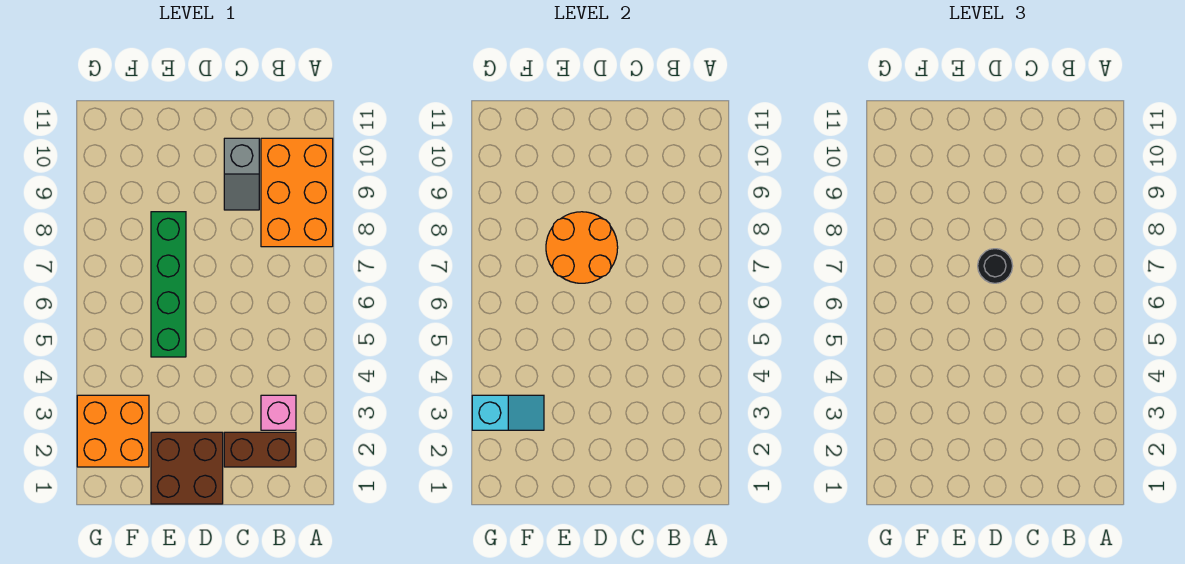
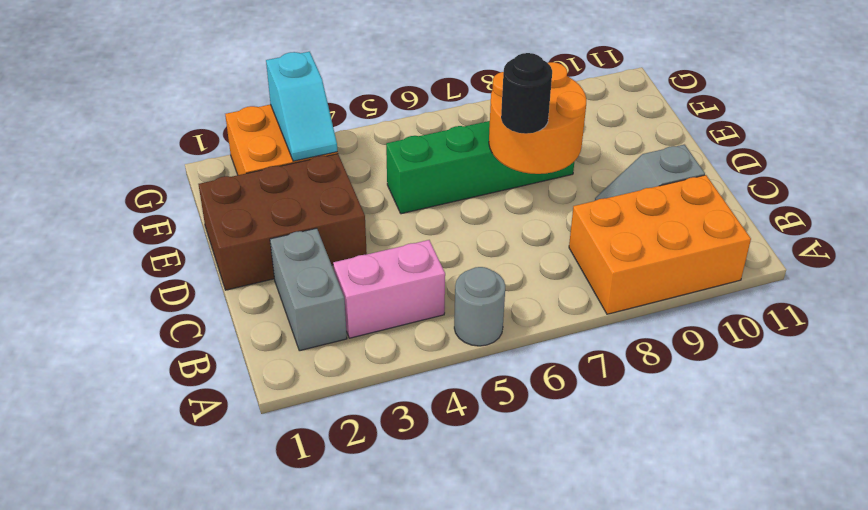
none -> grey 1x1 round brick [454,267,505,346]
brown 1x2 brick [224,432,296,467] -> grey 1x2 brick [270,228,347,351]
pink 1x1 brick [261,395,296,430] -> pink 1x2 brick [333,240,445,338]
brown 2x2 brick [151,432,223,504] -> brown 2x3 brick [198,154,367,290]

